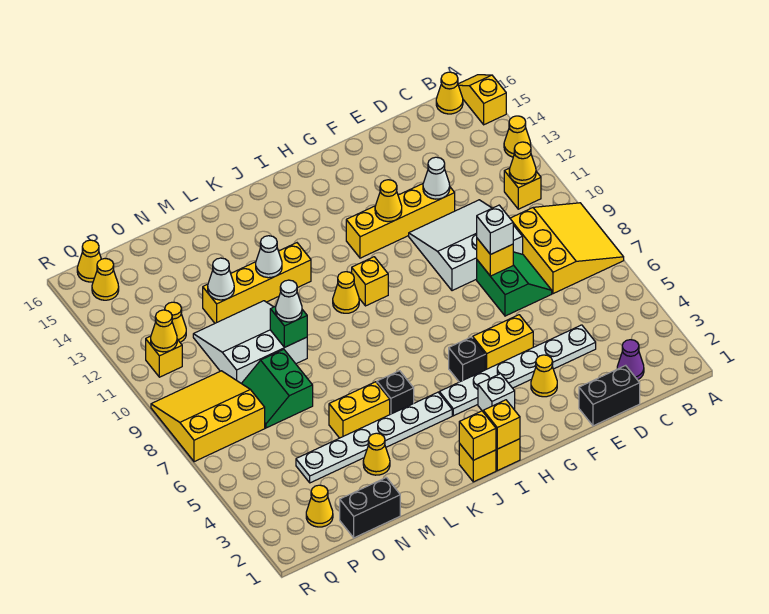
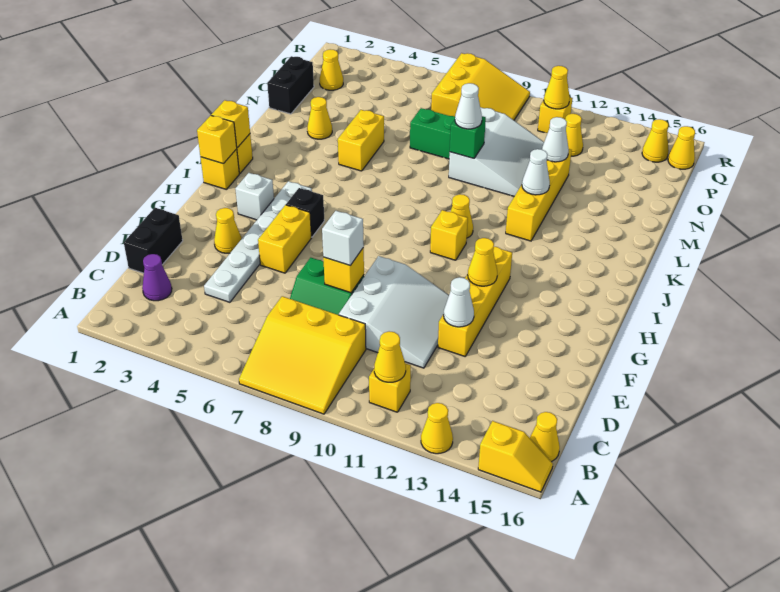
white 1x6 plate [296,392,452,483] -> none
black 1x1 brick [377,371,414,414] -> none

